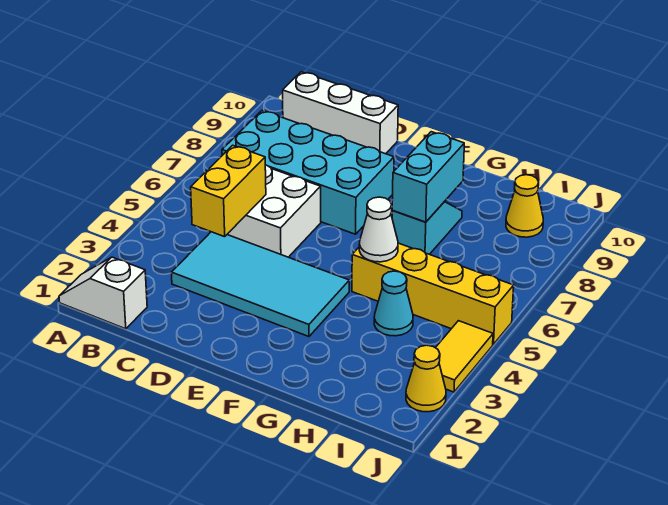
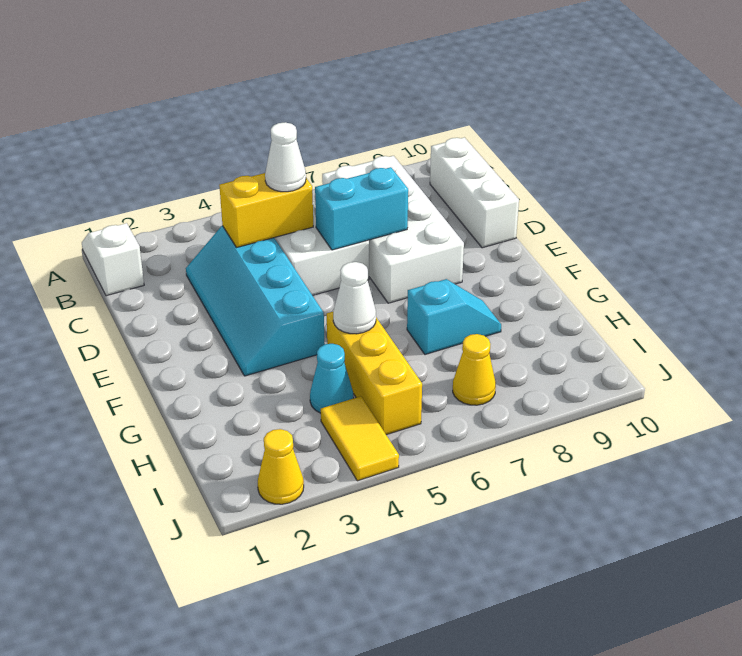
cyan 2x4 brick [222,111,394,234] -> white 2x4 brick [322,156,464,303]
cyan 2x4 tile [171,232,349,337] -> cyan 2x4 slope [186,226,325,376]
none -> white 1x1 cone [265,122,306,192]
yellow 1x4 brick [352,243,514,344] -> yellow 1x3 brick [327,312,422,435]
cyan 1x2 brick [392,132,464,222] -> cyan 1x2 brick moved to [315,167,408,250]
yellow 1x1 cone [506,175,543,237] -> yellow 1x1 cone moved to [453,334,496,405]
yellow 1x2 tile [436,321,493,392] -> yellow 1x2 tile turned to [321,396,399,481]

